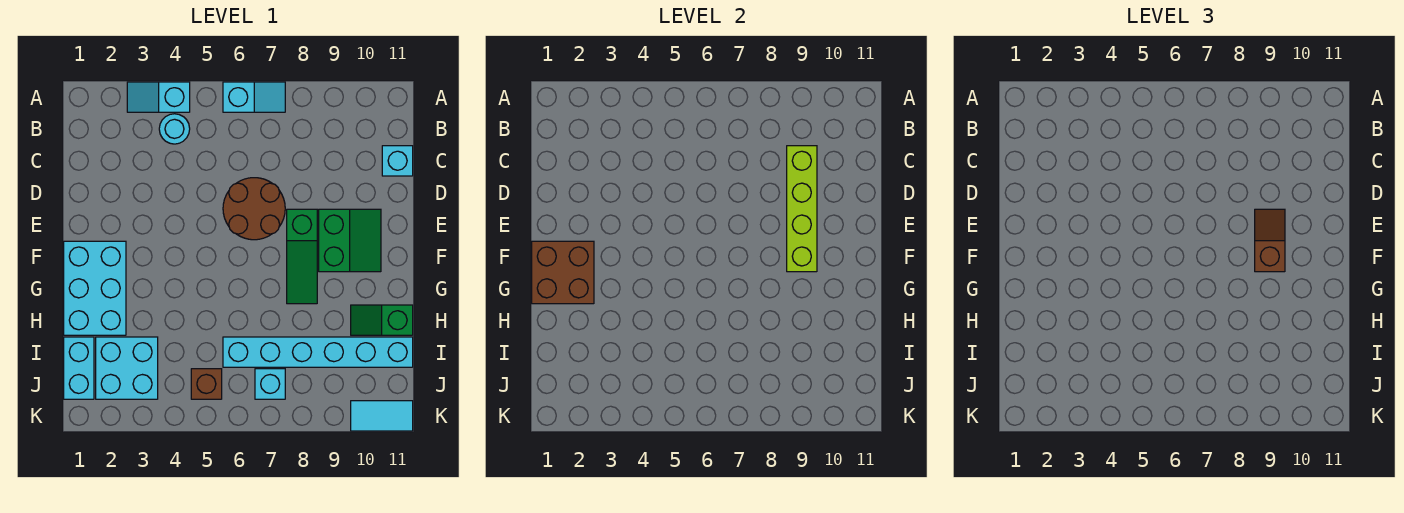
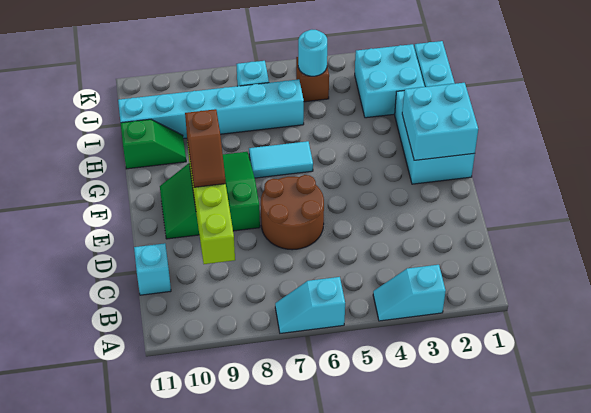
cyan 1x2 slope [127,82,190,112] -> cyan 1x2 slope turned to [373,265,446,321]
cyan 1x1 round brick [159,114,190,144] -> cyan 1x1 round brick moved to [298,30,327,76]
brown 2x2 brick [532,241,594,304] -> cyan 2x2 brick [402,83,478,160]
cyan 1x2 tile [351,401,413,431] -> cyan 1x2 tile moved to [249,141,313,178]

